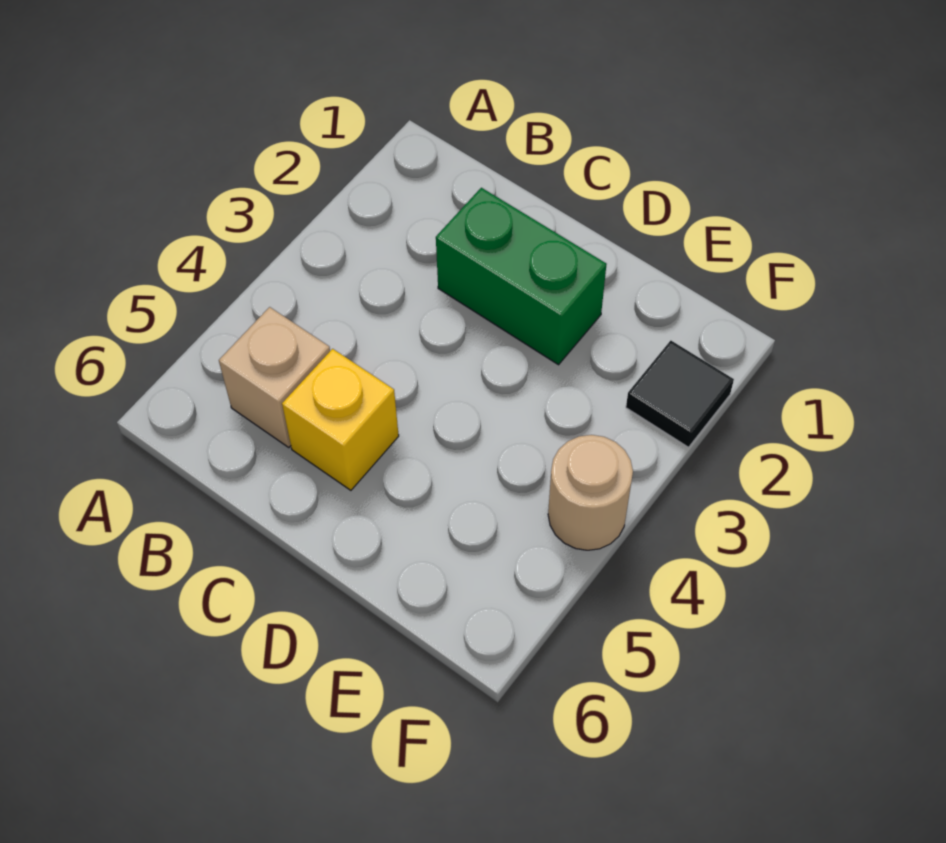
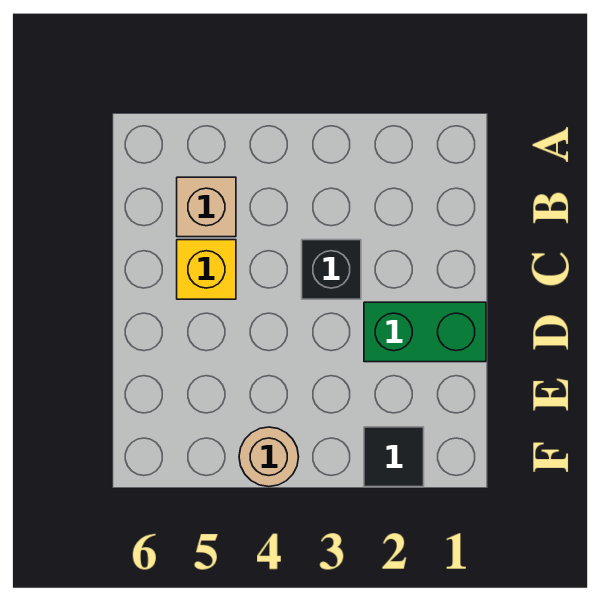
green 1x2 brick [436,188,607,365] -> green 1x2 brick turned to [364,302,486,362]
none -> black 1x1 brick [302,240,361,299]

